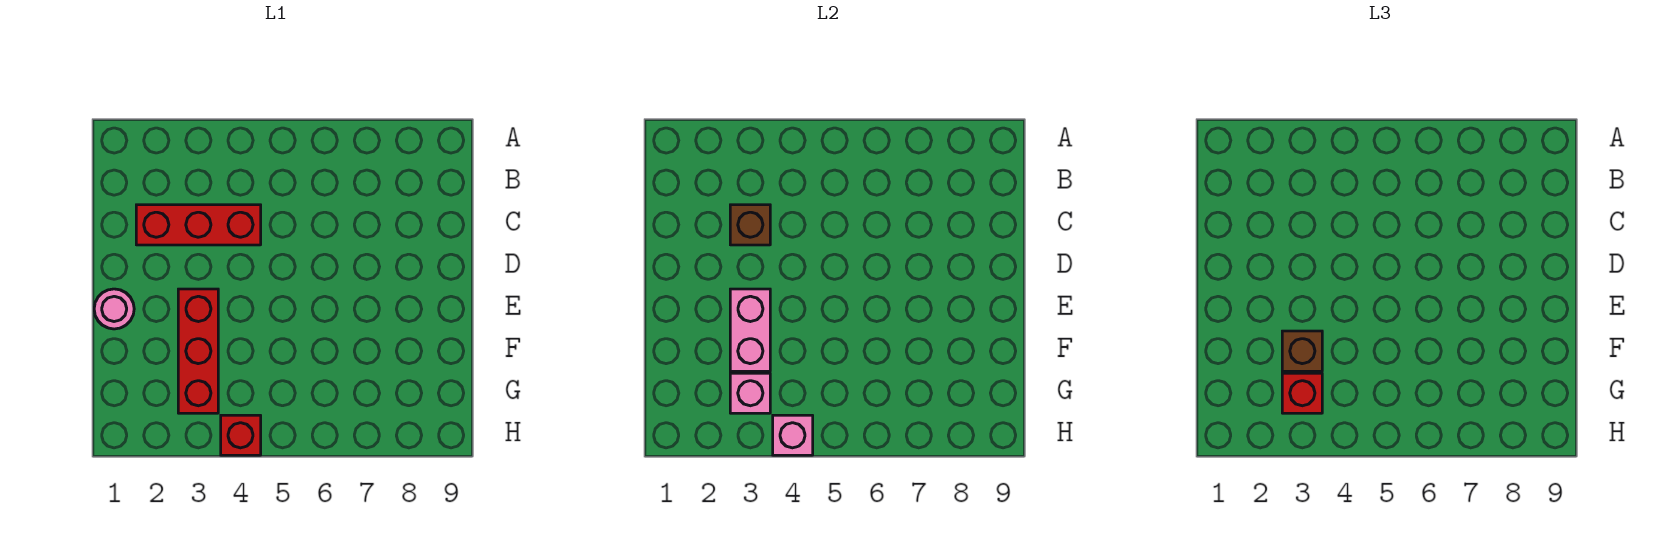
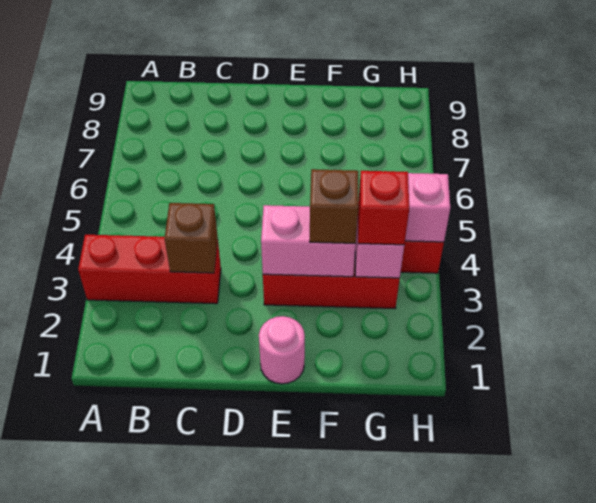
red 1x3 brick [136,205,261,245] -> red 1x3 brick turned to [78,235,221,304]

